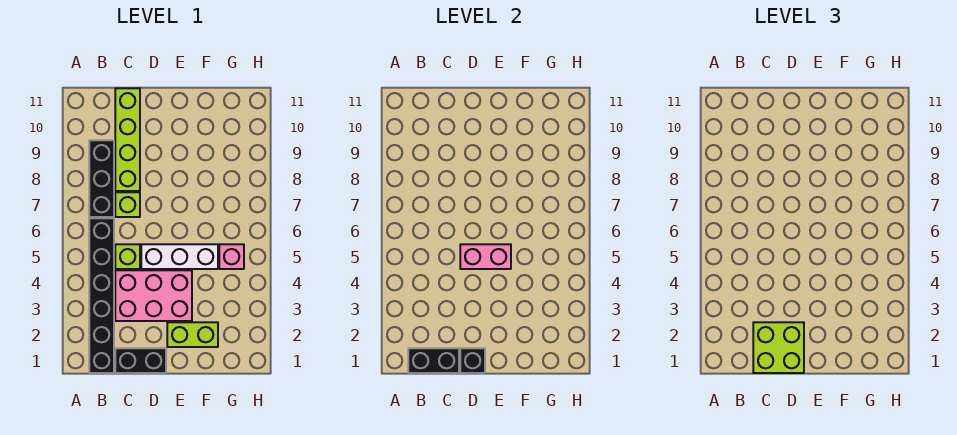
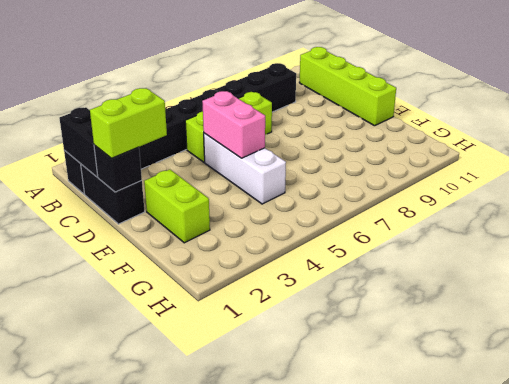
lime 2x2 brick [753,322,804,373] -> lime 1x2 brick [90,88,167,158]
pink 2x3 brick [115,270,192,321] -> none
lime 1x4 brick [115,88,140,191] -> lime 1x4 brick turned to [299,47,396,126]
pink 1x1 brick [219,244,244,269] -> none

